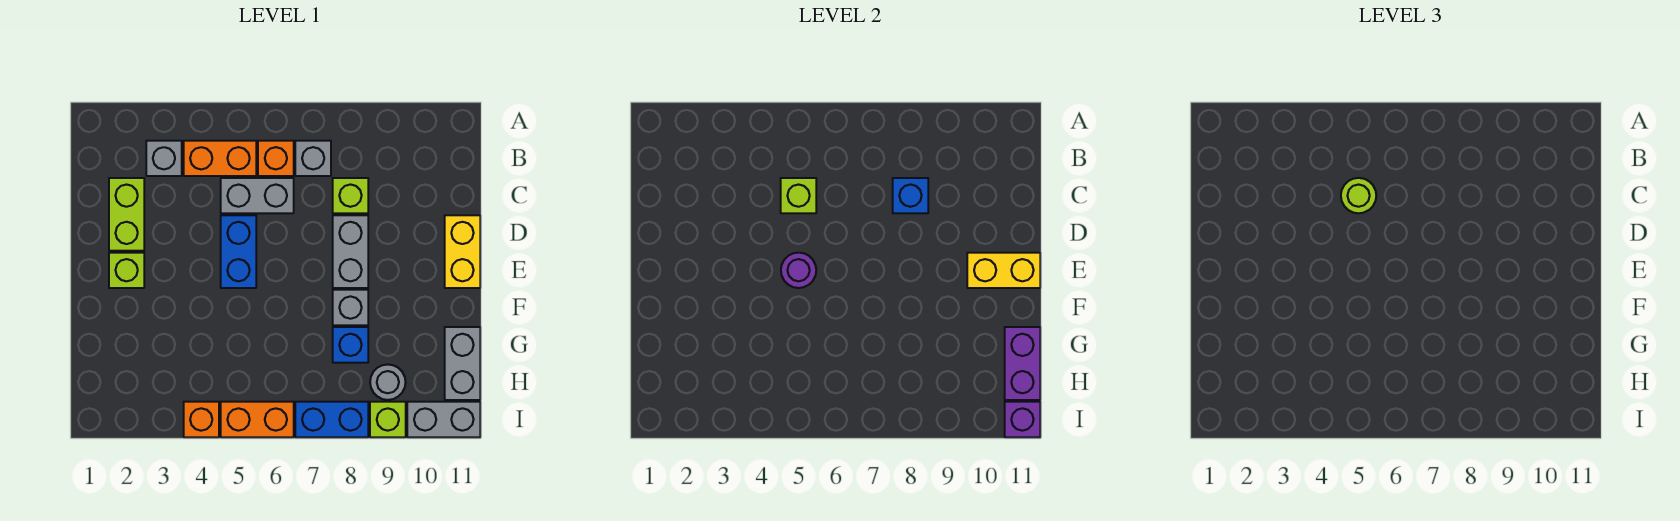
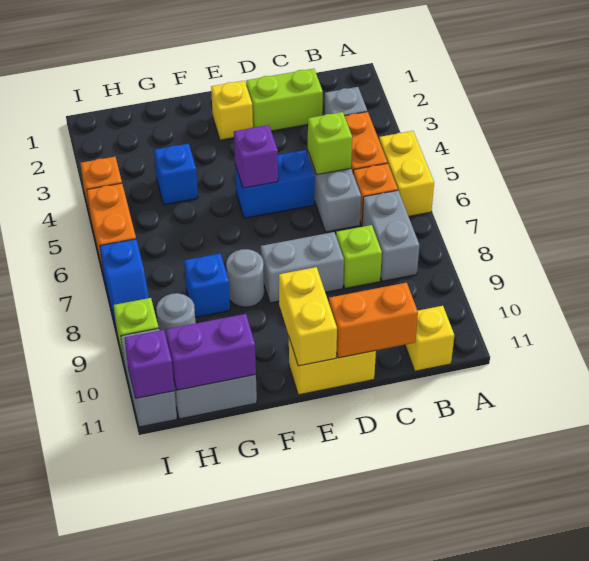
none -> yellow 1x2 brick [379,131,434,216]
grey 1x1 brick [295,141,331,176] -> grey 1x2 brick [362,190,419,281]
none -> yellow 1x1 brick [405,306,454,371]
lime 1x1 round brick [1341,178,1376,213] -> none
blue 1x1 brick [893,178,928,213] -> blue 1x1 brick moved to [154,144,198,205]
none -> orange 1x2 brick [329,283,418,358]
lime 1x1 brick [109,253,144,288] -> yellow 1x1 brick [211,81,253,140]
purple 1x1 round brick [781,253,816,288] -> purple 1x1 brick [234,125,278,188]
grey 1x1 brick [333,290,368,325] -> grey 1x1 round brick [226,249,264,307]
blue 1x2 brick [295,402,368,437] -> blue 1x2 slope [100,239,149,331]

